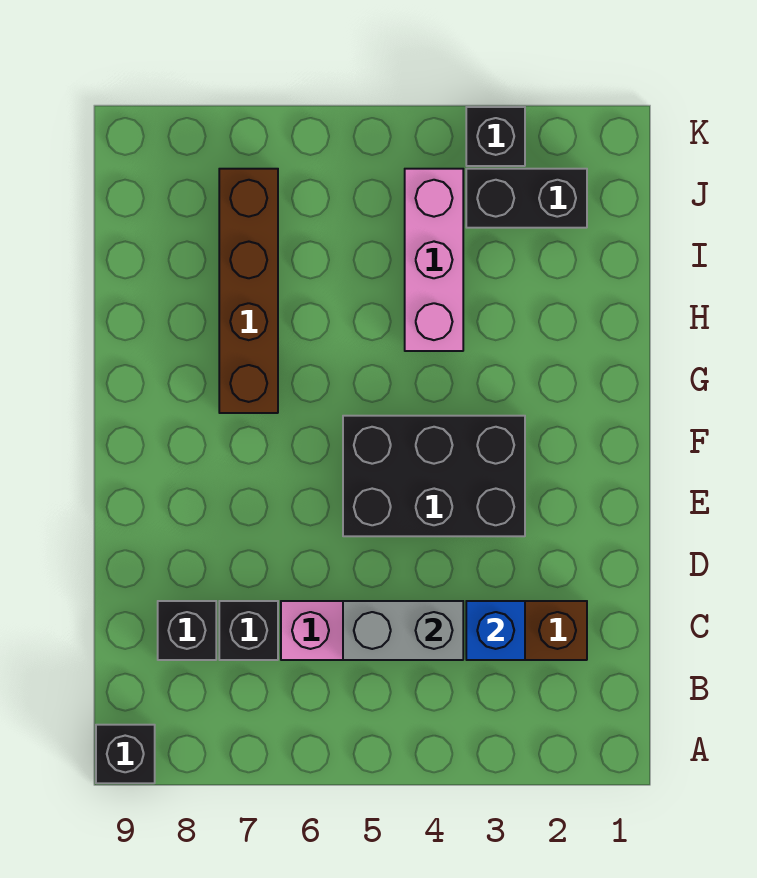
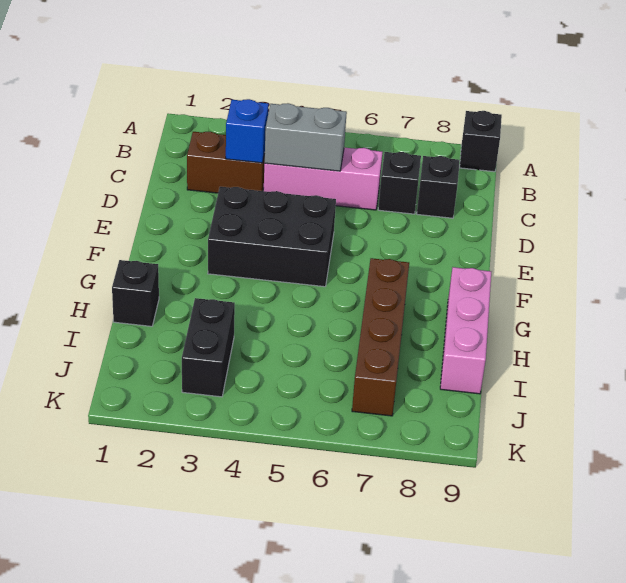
pink 1x3 brick [405,169,463,351] -> pink 1x3 brick moved to [440,267,491,394]
black 1x2 brick [466,169,587,228] -> black 1x2 brick turned to [182,298,235,397]
black 1x1 brick [466,107,525,166] -> black 1x1 brick moved to [112,260,159,326]

